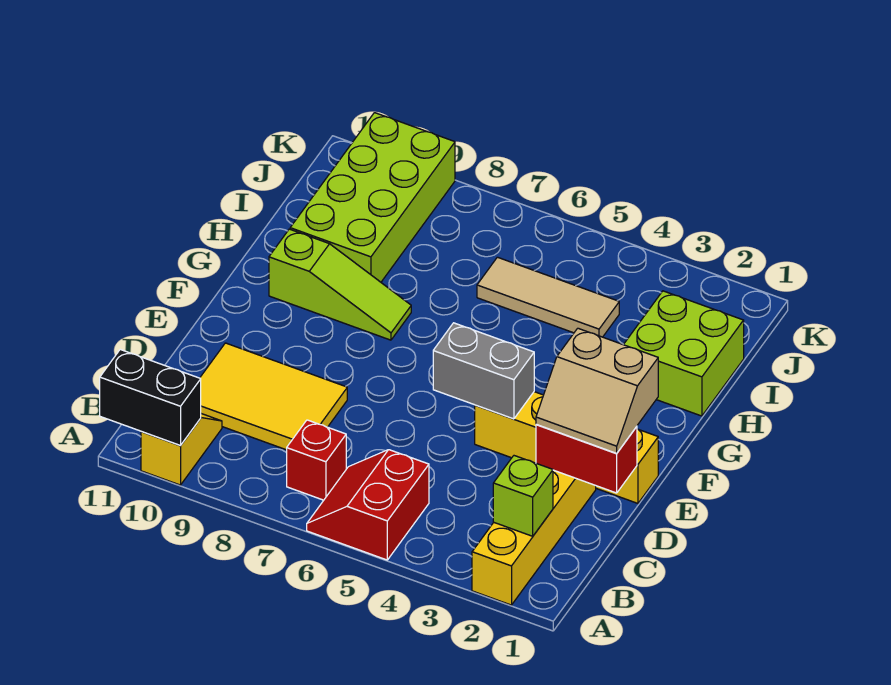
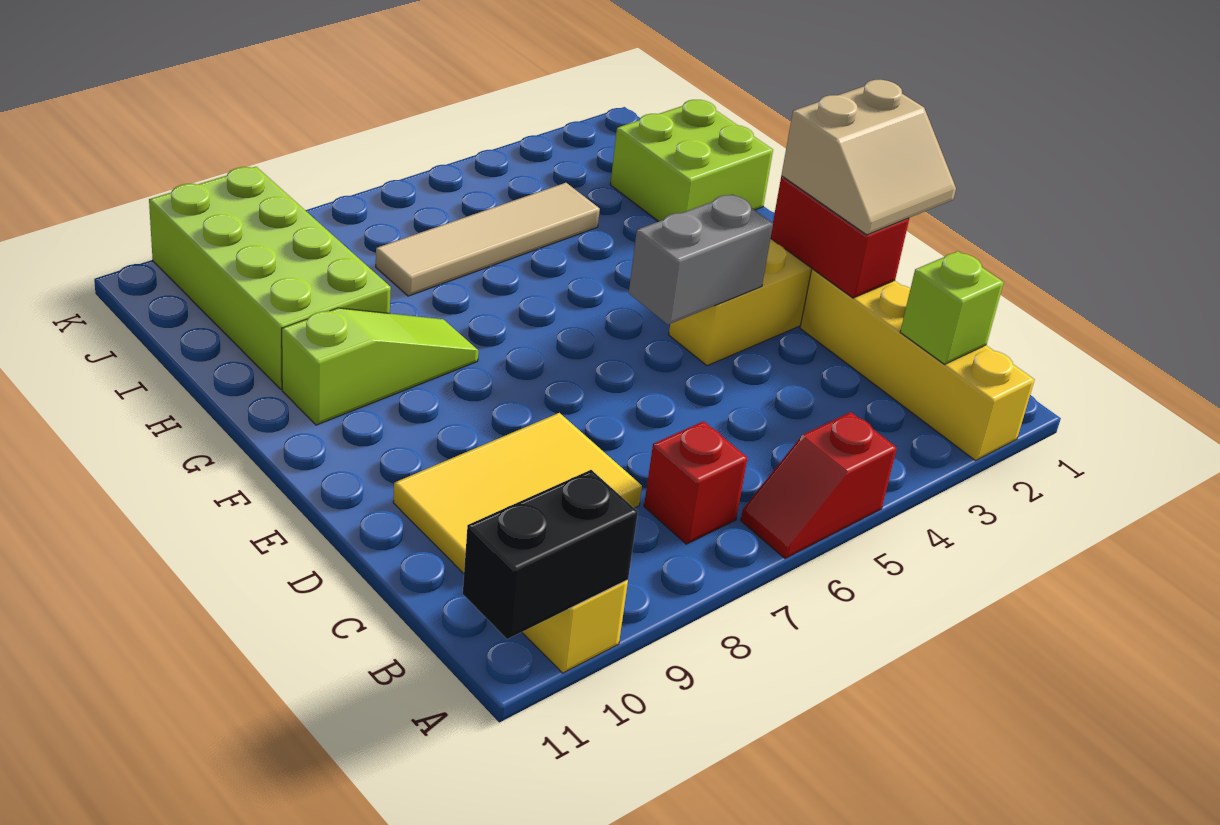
red 2x2 slope [307,450,429,560] -> red 1x2 slope [741,412,897,559]
red 1x2 brick [536,424,637,493] -> red 1x2 brick turned to [771,176,909,298]
tan 1x3 tile [477,257,619,337] -> tan 1x4 tile [376,183,600,296]

